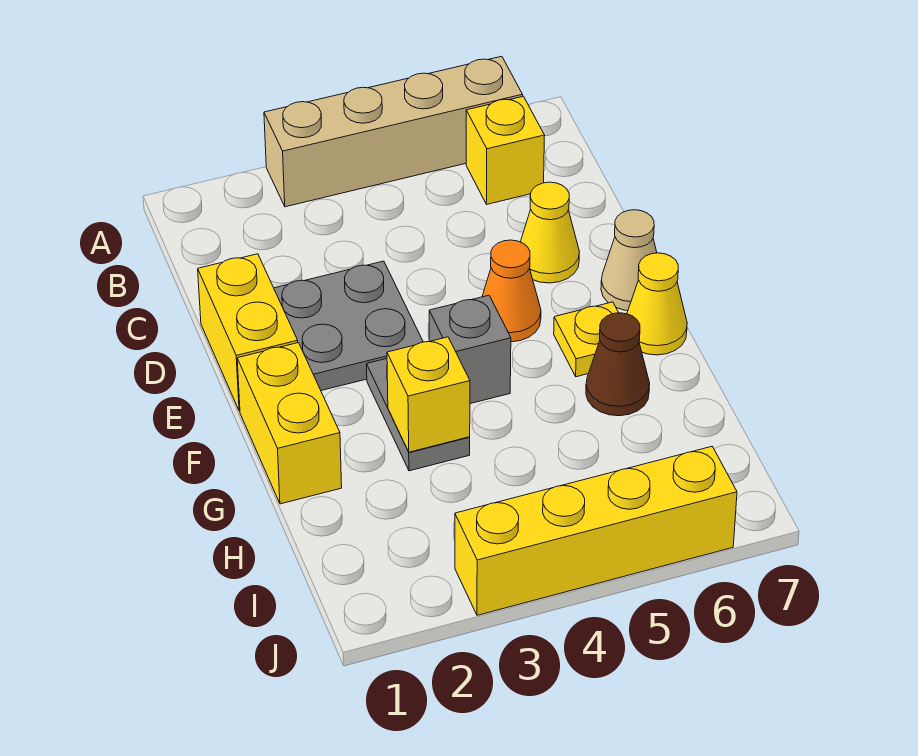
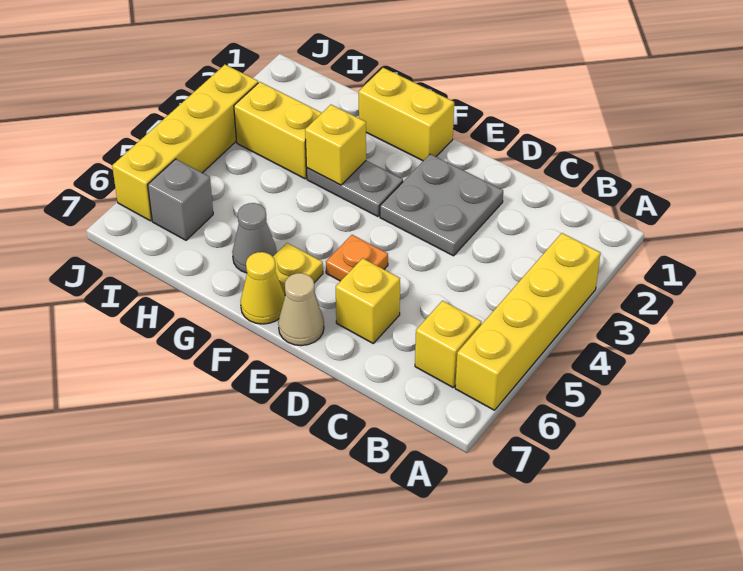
tan 1x4 brick [264,56,523,207] -> yellow 1x4 brick [455,233,601,410]
yellow 1x2 brick [198,254,298,411] -> yellow 1x2 brick moved to [234,82,321,179]
yellow 1x1 cone [521,182,579,283] -> yellow 1x1 brick [336,258,400,343]
orange 1x1 cone [482,240,541,342] -> orange 1x1 plate [326,235,388,281]
grey 1x1 brick [429,295,511,404] -> grey 1x1 brick moved to [148,159,213,240]
brown 1x1 cone [586,313,650,416] -> grey 1x1 cone [232,203,277,273]

